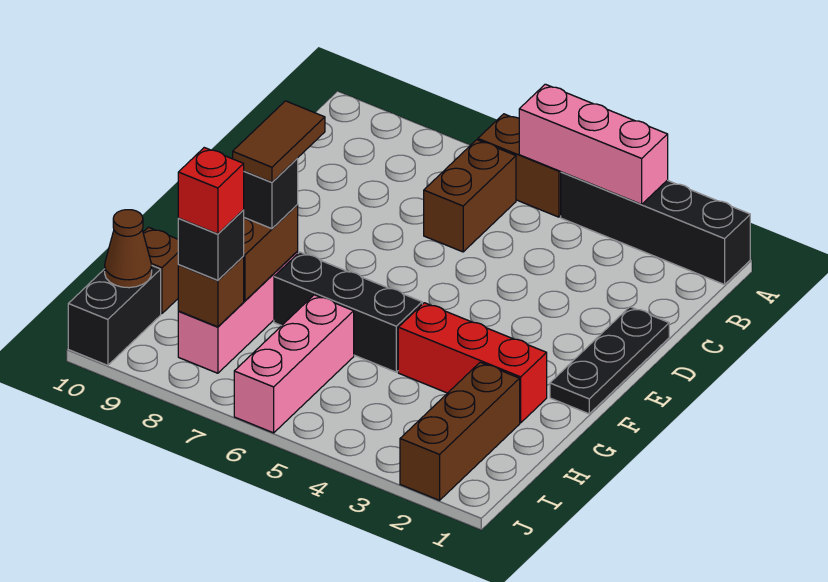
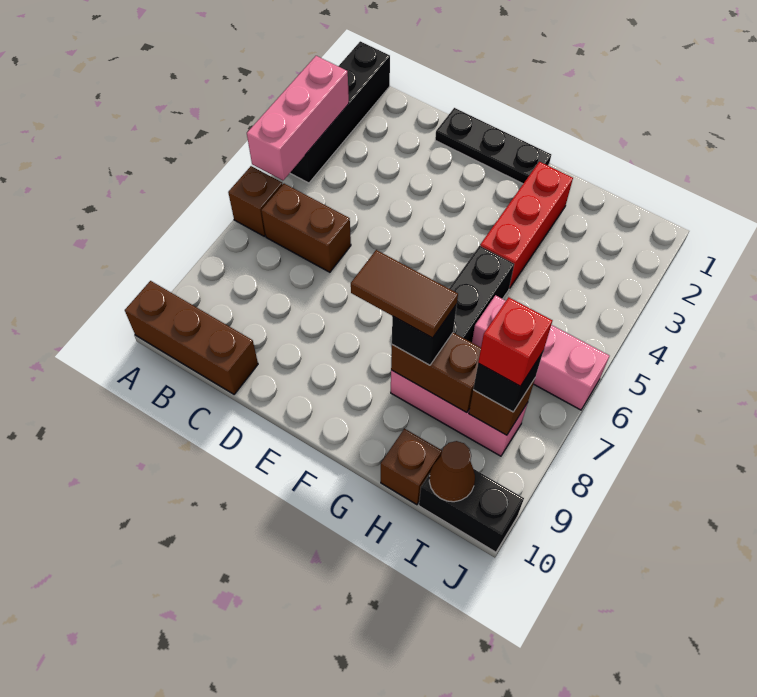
brown 1x2 brick [478,114,561,217] -> brown 1x1 brick [228,166,282,236]
brown 1x3 brick [400,362,520,500] -> brown 1x3 brick moved to [125,281,258,394]

